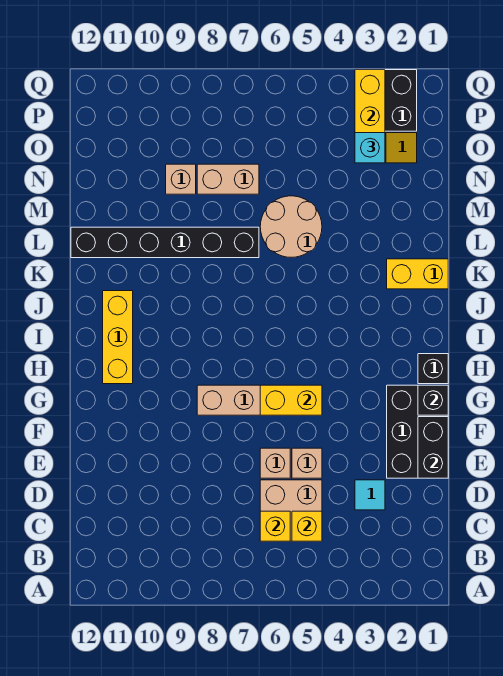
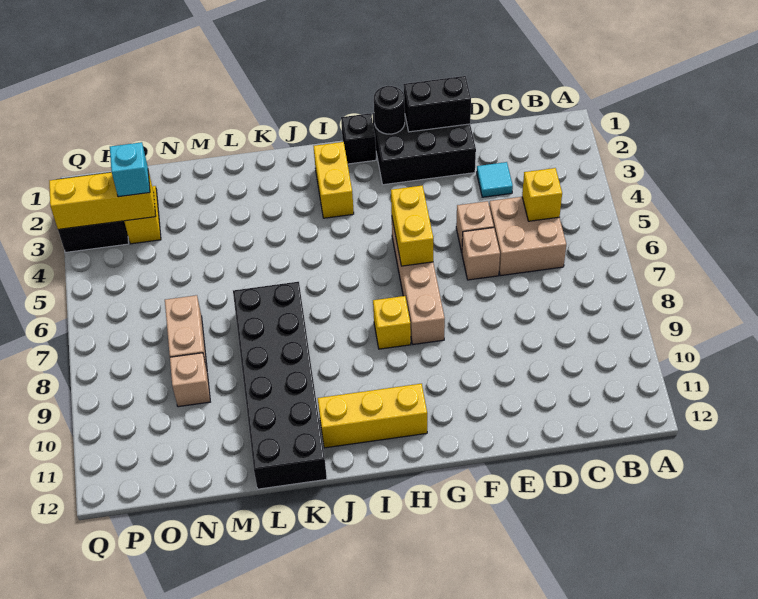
yellow 1x1 brick [260,511,290,541] -> yellow 1x1 brick moved to [373,296,411,349]
black 1x1 brick [418,385,448,415] -> black 1x1 round brick [374,86,405,134]
yellow 1x2 brick [387,259,448,289] -> yellow 1x2 brick moved to [313,142,354,218]
tan 2x2 round brick [260,196,322,257] -> none
black 1x6 brick [71,227,259,258] -> black 2x6 brick [233,282,327,489]

